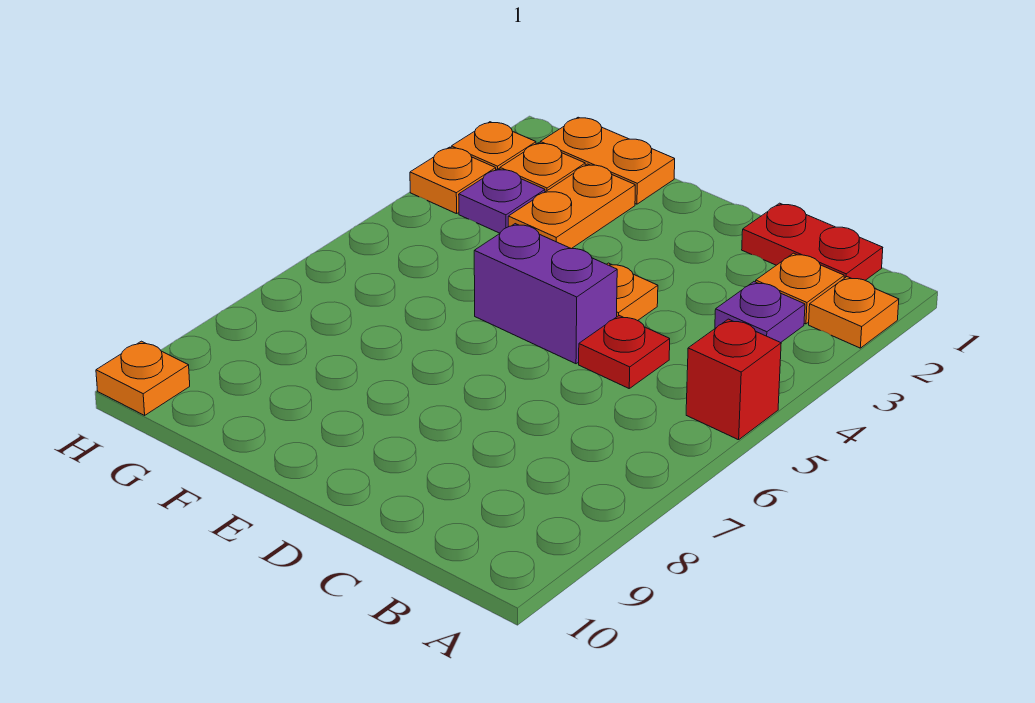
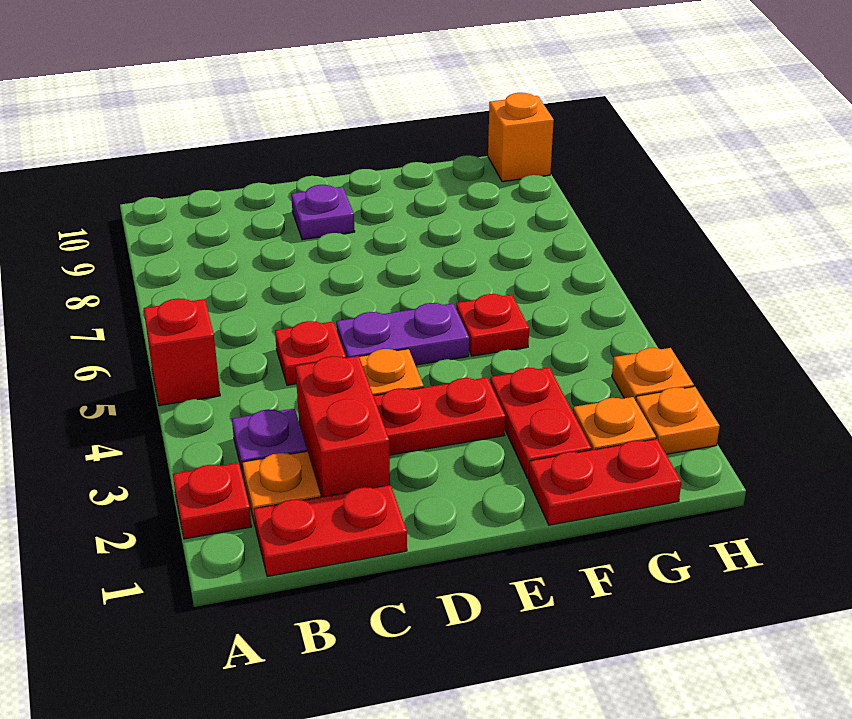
orange 1x1 plate [809,277,899,348] -> red 1x1 plate [173,463,252,539]
none -> red 1x2 brick [295,356,390,497]
none -> red 1x2 plate [374,377,505,455]
purple 1x2 brick [474,224,617,364] -> purple 1x2 plate [336,303,469,365]
orange 1x2 plate [540,117,675,204] -> red 1x2 plate [528,439,681,525]
orange 1x2 plate [508,164,635,249] -> red 1x2 plate [490,367,591,479]
none -> red 1x1 plate [456,294,529,356]
purple 1x1 plate [459,169,545,233] -> purple 1x1 plate moved to [291,185,355,240]
orange 1x1 plate [96,341,190,415] -> orange 1x1 brick [488,93,554,182]

